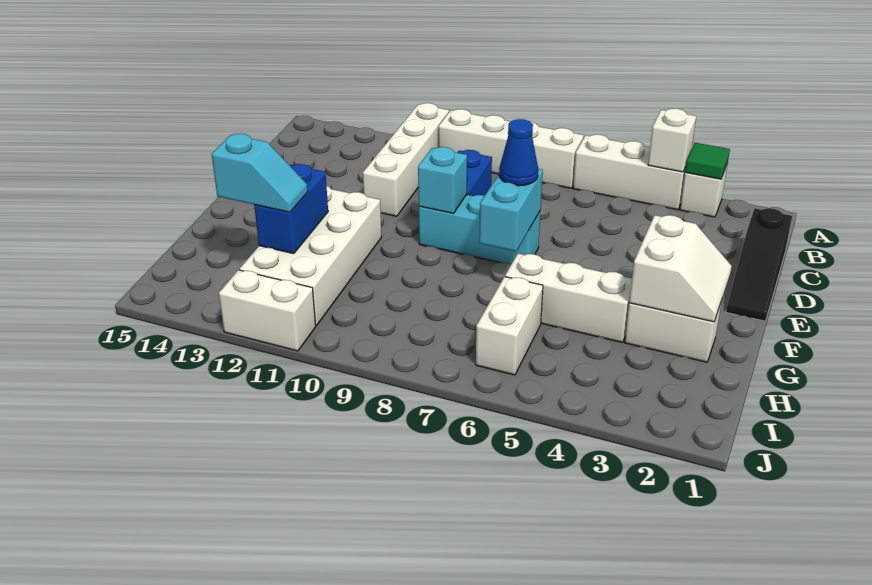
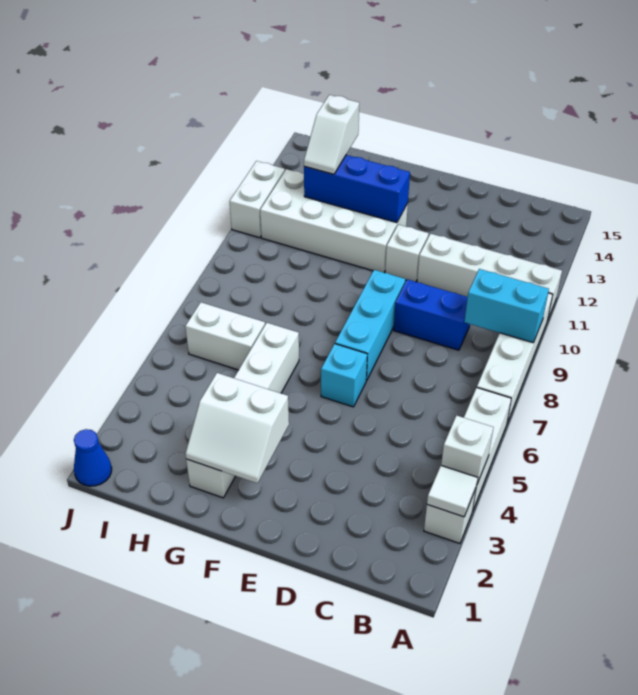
green 1x1 tile [685,143,730,179] -> white 1x1 tile [427,466,478,517]
black 1x3 slope [726,208,792,321] -> none
cyan 1x2 brick [479,169,543,251] -> cyan 1x2 brick moved to [464,269,549,343]
blue 1x1 cone [499,119,538,186] -> blue 1x1 cone moved to [74,429,112,486]
cyan 1x1 brick [418,147,467,213] -> cyan 1x1 brick moved to [321,344,367,407]
none -> white 1x1 brick [385,225,429,282]
blue 1x2 brick [254,164,328,254] -> blue 1x3 brick [304,155,410,223]
cyan 1x2 slope [212,134,308,212] -> white 1x2 slope [304,95,359,174]

